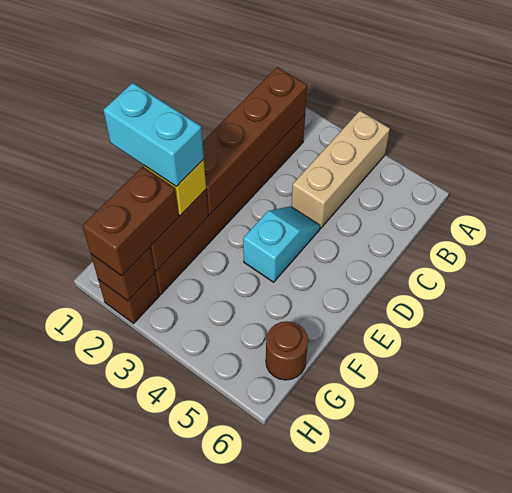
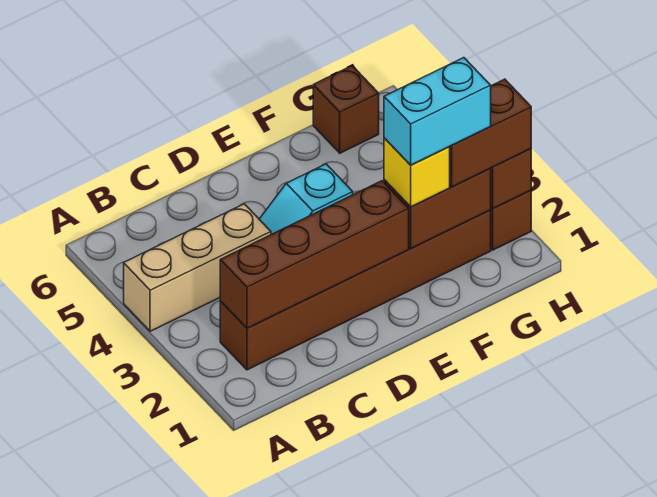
cyan 1x2 brick [103,83,204,187] -> cyan 1x2 brick turned to [384,58,491,165]
brown 1x1 round brick [266,321,308,380] -> brown 1x1 brick [313,66,379,153]

